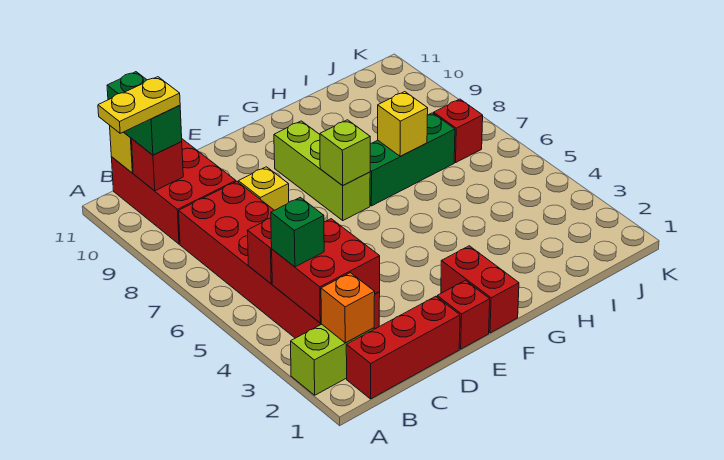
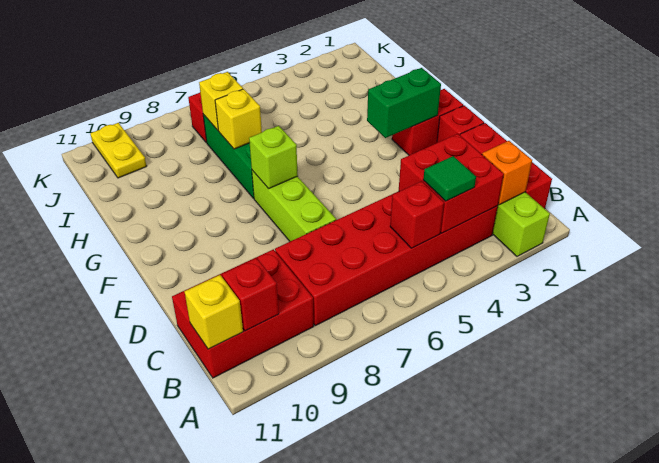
yellow 1x2 plate [98,77,180,133] -> yellow 1x2 plate moved to [90,123,147,178]
green 1x1 brick [271,197,324,267] -> green 1x1 tile [423,156,476,201]
green 1x2 brick [107,72,182,155] -> green 1x2 brick moved to [367,68,441,138]
yellow 1x1 brick [238,167,289,210] -> yellow 1x1 brick moved to [199,72,243,130]
lime 1x3 brick [274,121,370,220] -> lime 1x3 brick turned to [252,170,336,241]

